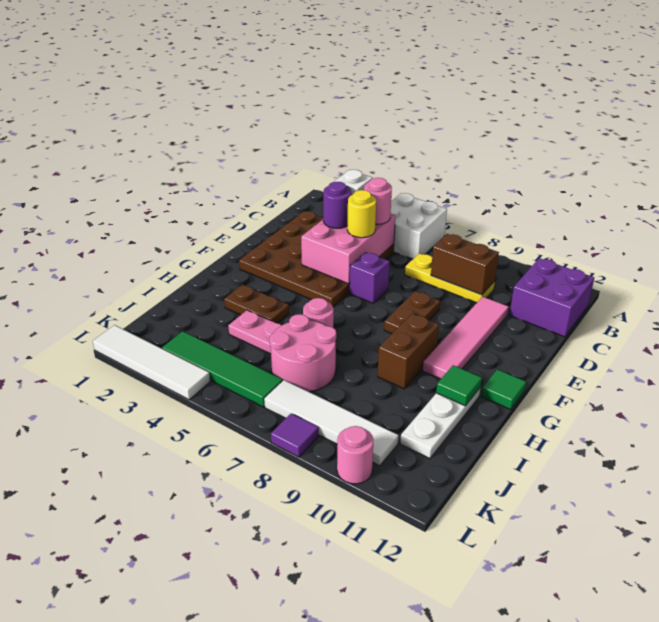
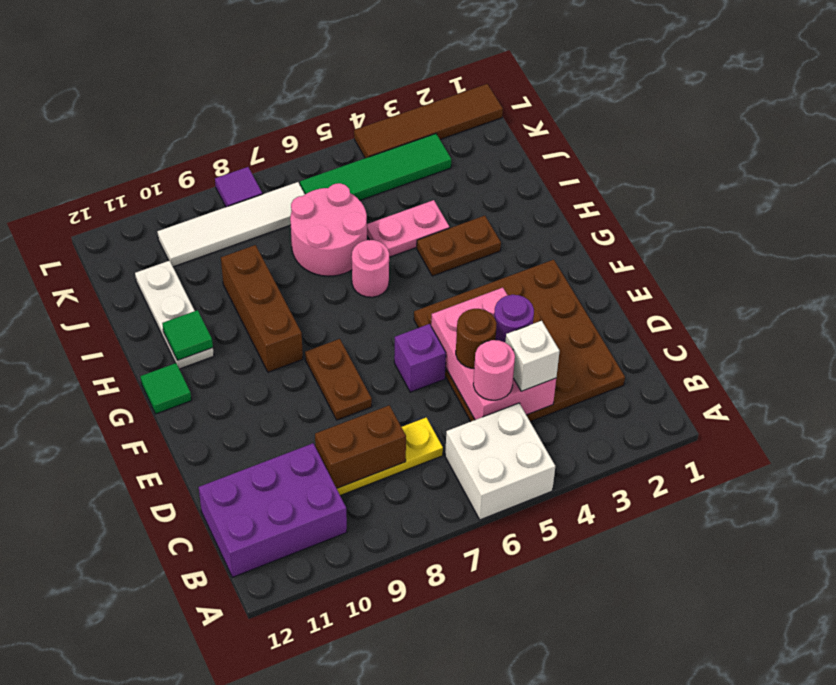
purple 2x2 brick [509,258,594,337] -> purple 2x3 brick [199,443,347,577]
yellow 1x1 round brick [347,190,376,238] -> brown 1x1 round brick [456,309,497,368]
pink 1x4 tile [423,297,509,379] -> none
brown 1x2 brick [378,313,439,389] -> brown 1x3 brick [221,245,303,372]
white 1x4 tile [93,325,210,400] -> brown 1x4 tile [354,84,503,158]
pink 1x1 round brick [337,426,374,484] -> none

